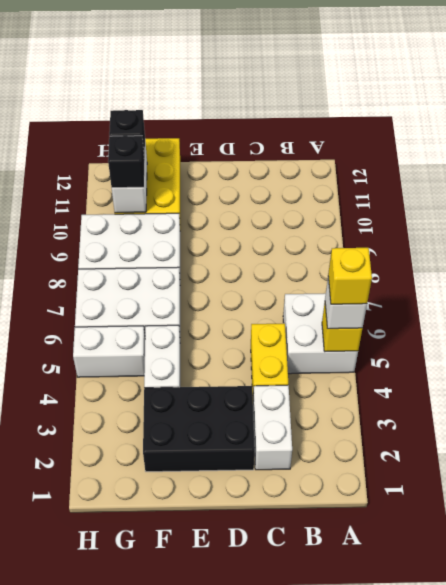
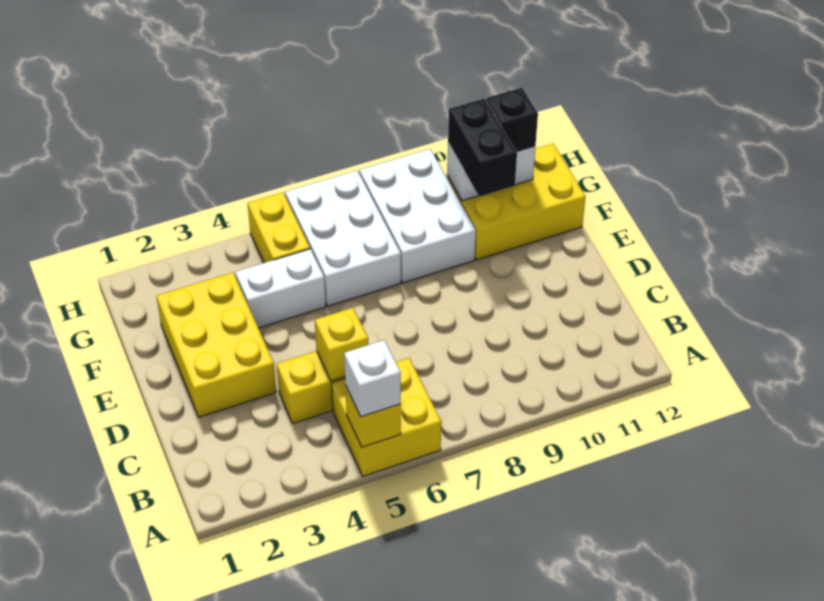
white 2x2 brick [283,293,358,374] -> yellow 2x2 brick [332,358,441,476]
yellow 1x1 brick [328,248,372,304] -> yellow 1x1 brick moved to [315,308,368,381]
white 1x2 brick [253,385,292,470] -> none
black 2x3 brick [143,386,255,472] -> yellow 2x3 brick [156,273,276,417]
white 1x2 brick [73,326,145,377] -> yellow 1x2 brick [248,192,310,263]
black 1x1 brick [108,136,144,188] -> black 1x2 brick [448,98,517,197]

